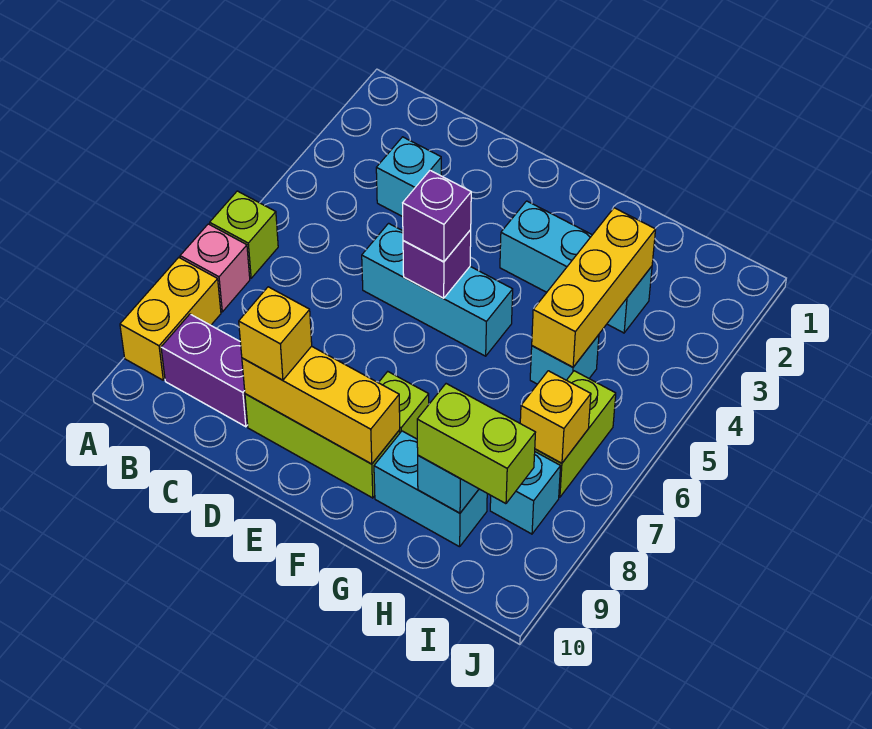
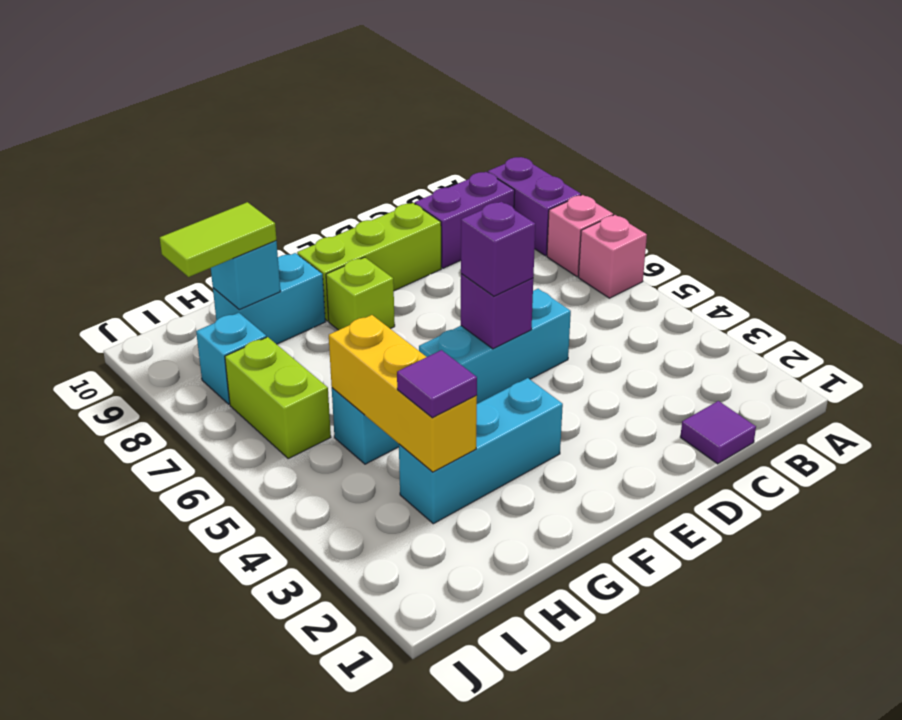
lime 1x1 brick [210,191,278,278] -> pink 1x1 brick [578,215,647,298]
yellow 1x2 brick [120,258,221,380] -> purple 1x2 brick [488,157,581,256]
none -> purple 1x1 tile [680,401,756,464]
cyan 1x1 brick [376,137,441,217] -> none
yellow 1x3 brick [242,346,400,464] -> none
yellow 1x1 brick [239,287,312,380] -> none
none -> purple 1x1 tile [397,350,477,418]
lime 1x2 brick [417,384,536,504] -> lime 1x2 tile [160,202,276,277]
yellow 1x1 brick [520,371,591,463] -> none

